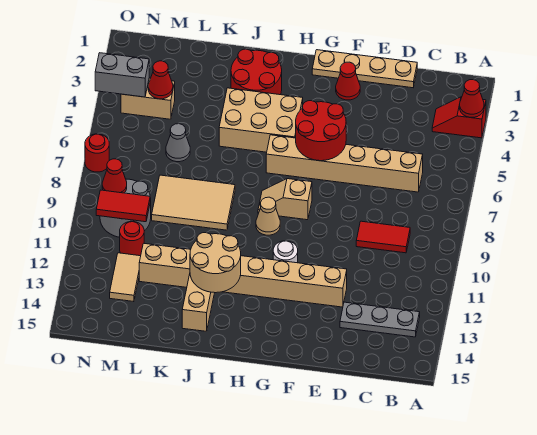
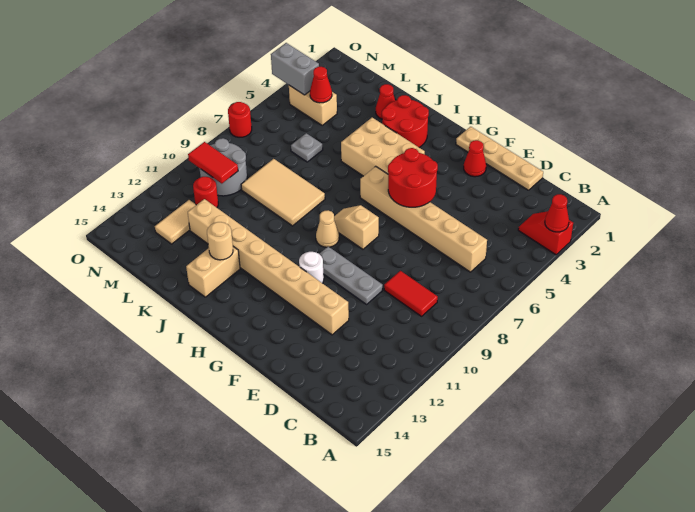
grey 1x3 plate [340,302,420,337] -> grey 1x3 plate moved to [319,247,383,304]
tan 2x2 round brick [190,233,241,293] -> tan 1x1 round brick [207,222,233,260]
grey 1x1 cone [166,124,190,162] -> grey 1x1 plate [291,133,323,162]
red 1x1 cone [102,159,127,193] -> red 1x1 cone moved to [376,84,395,119]

